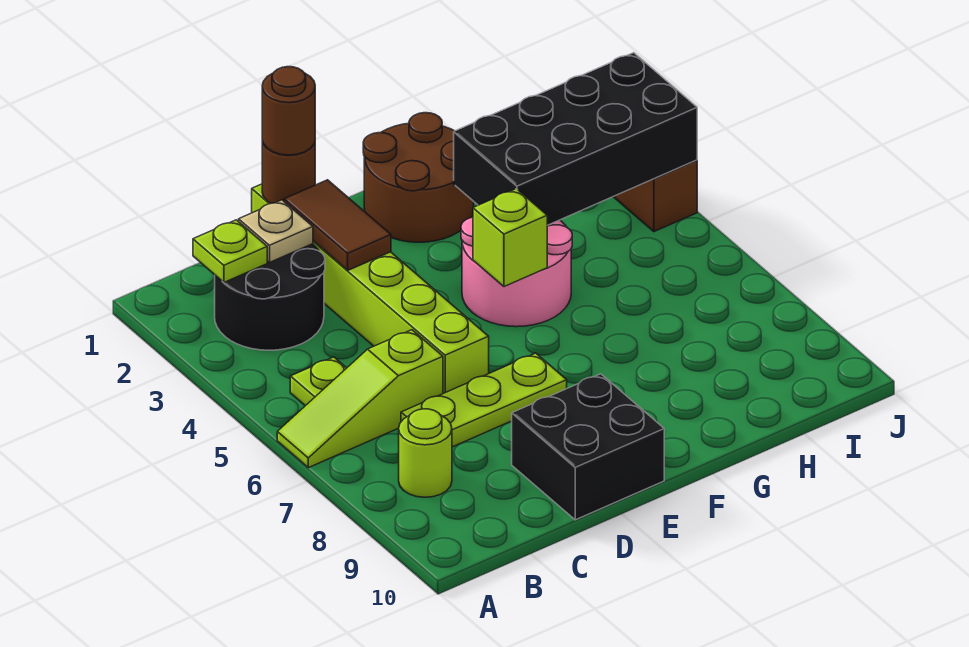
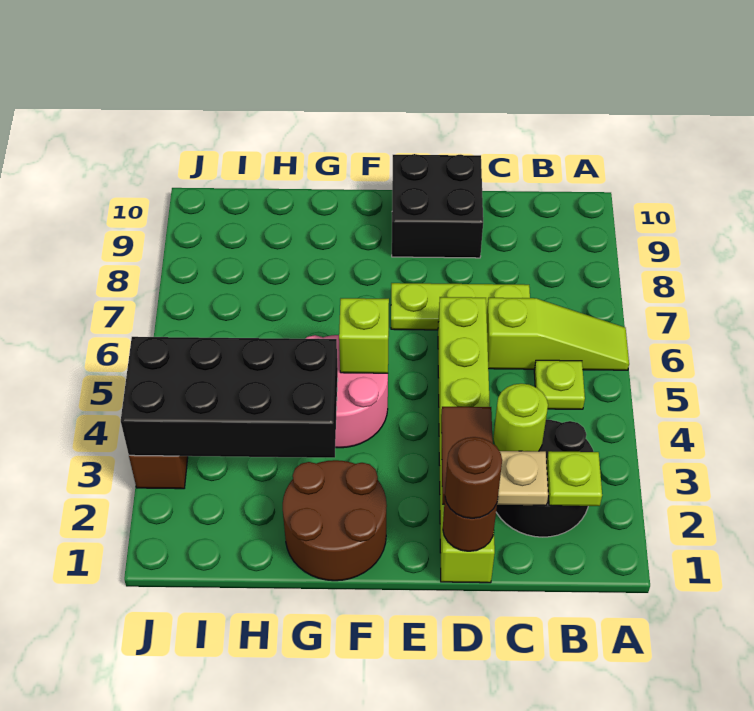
lime 1x1 round brick [399,409,452,497] -> lime 1x1 round brick moved to [493,384,548,451]

